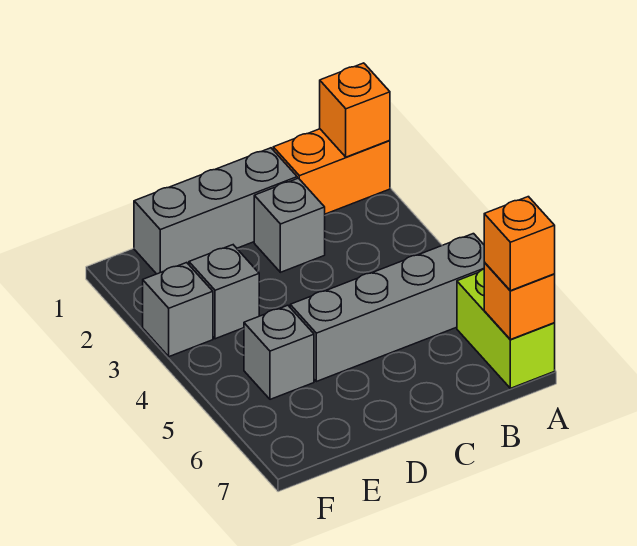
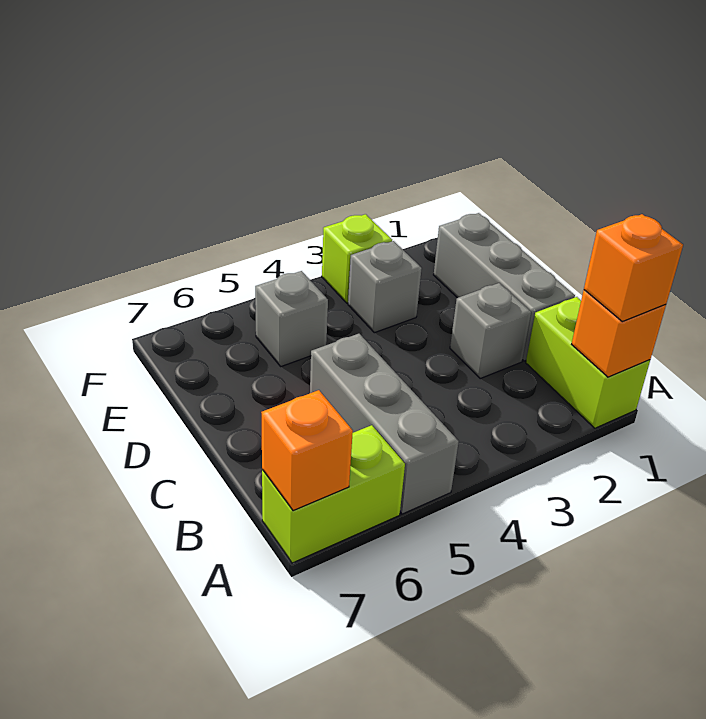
orange 1x2 brick [273,129,390,214] -> lime 1x2 brick [526,297,650,428]
grey 1x4 brick [290,234,485,382] -> grey 1x3 brick [310,334,459,514]
orange 1x1 brick [484,197,555,291] -> orange 1x1 brick moved to [584,214,683,322]
grey 1x1 brick [143,263,213,357] -> lime 1x1 brick [322,214,392,303]

